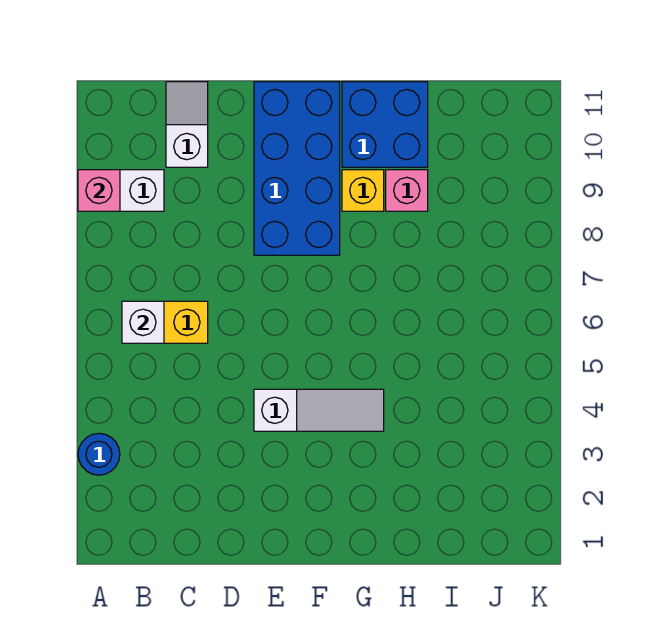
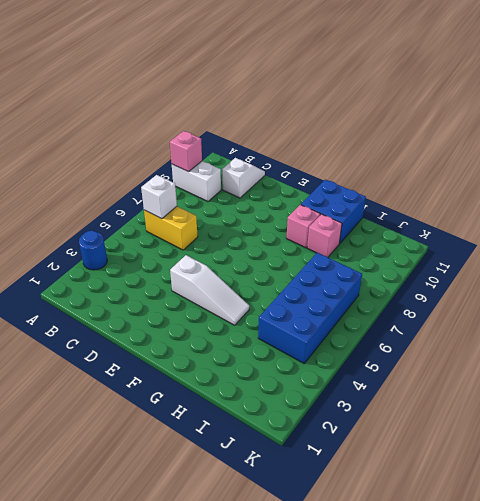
blue 2x4 brick [254,82,340,255] -> blue 2x4 brick moved to [258,253,362,363]
yellow 1x1 brick [342,170,384,211] -> pink 1x1 brick [286,205,320,248]

